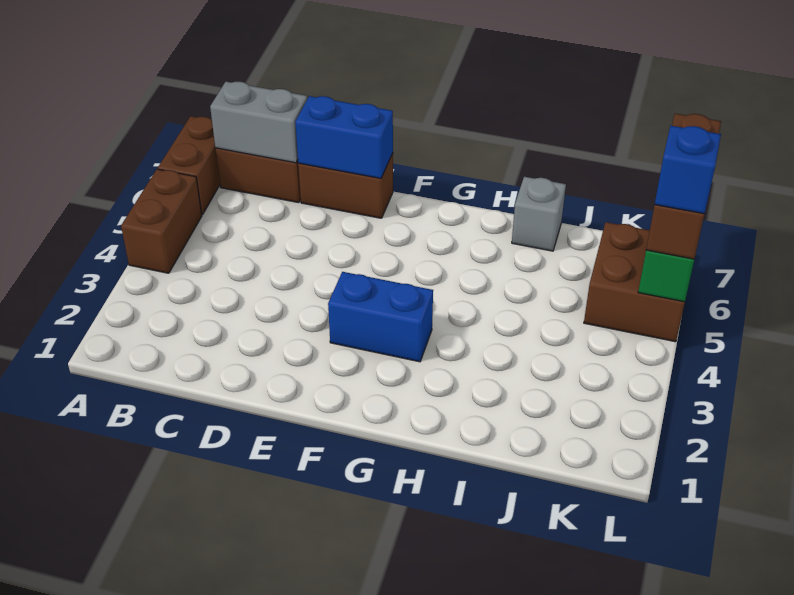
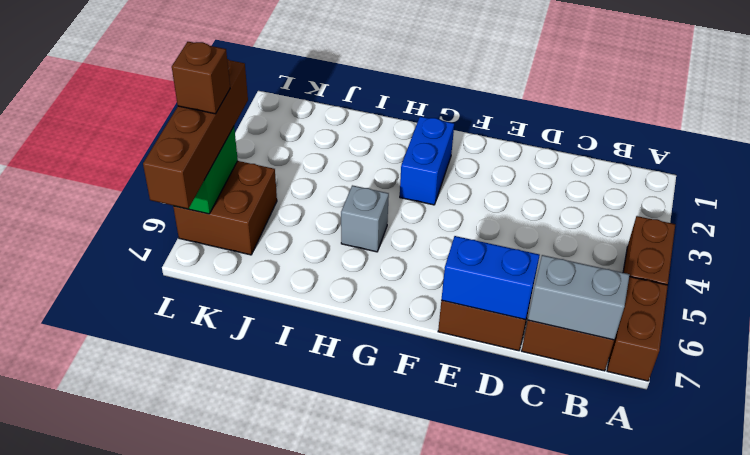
blue 1x2 brick [328,272,433,362] -> blue 1x2 brick turned to [400,117,454,205]
grey 1x1 brick [512,177,566,251] -> grey 1x1 brick moved to [341,185,389,252]
brown 1x3 brick [646,113,721,259] -> brown 1x4 brick [143,59,248,209]
blue 1x1 brick [655,126,721,214] -> brown 1x1 brick [172,42,230,114]

